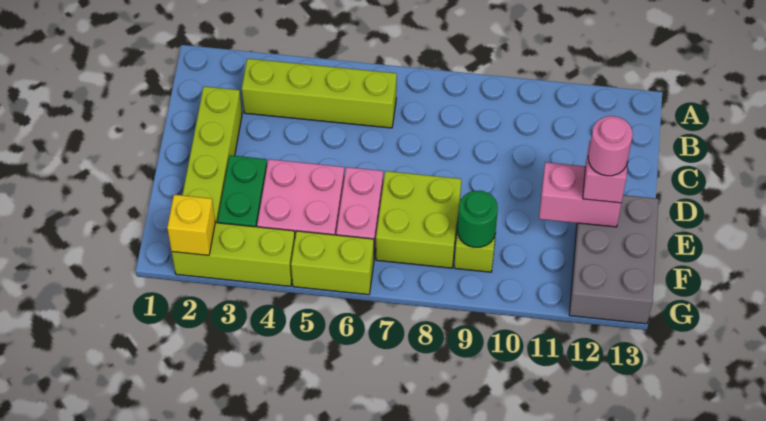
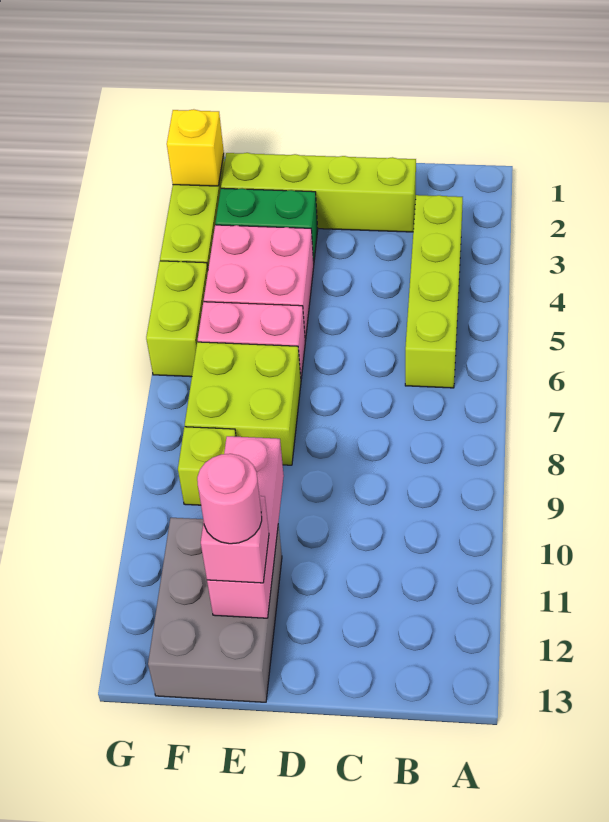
pink 1x2 brick [539,162,621,227] -> pink 1x3 brick [207,436,284,618]
grey 2x3 brick [569,195,659,324] -> grey 2x3 brick turned to [148,518,282,702]
green 1x1 round brick [458,191,498,247] -> none

